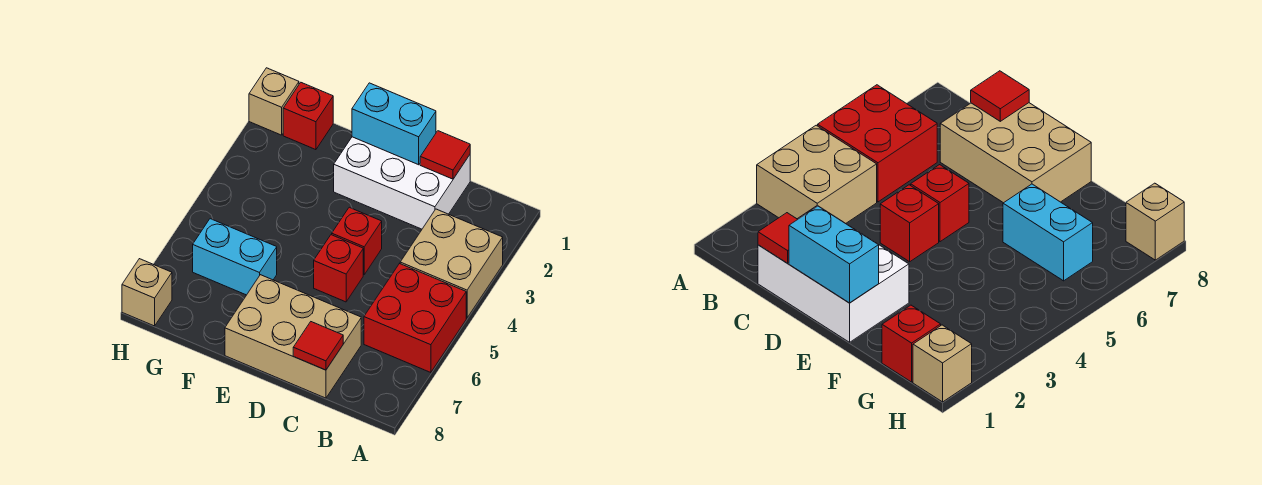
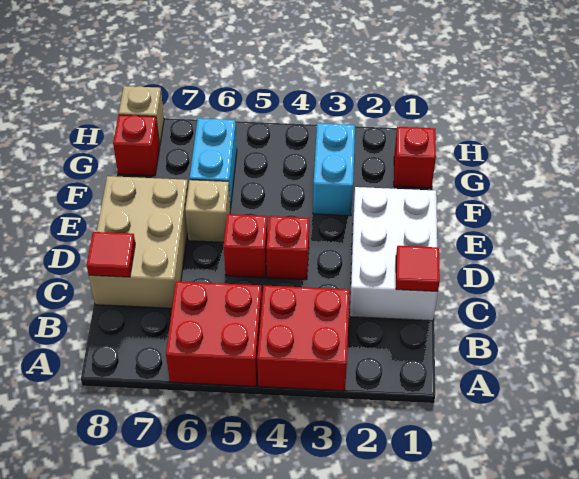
tan 2x2 brick [400,209,503,318] -> red 2x2 brick [257,285,349,391]
cyan 1x2 brick [352,83,436,165] -> cyan 1x2 brick moved to [313,123,355,216]
none -> red 1x1 brick [113,115,160,176]
tan 1x1 brick [249,68,299,135] -> tan 1x1 brick moved to [185,180,230,242]

